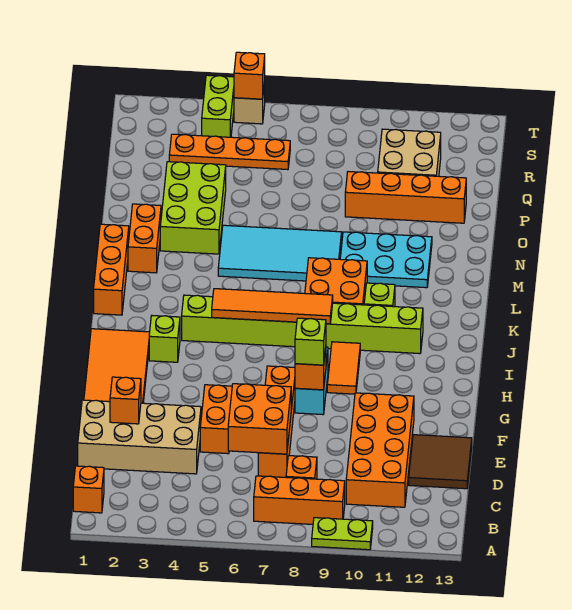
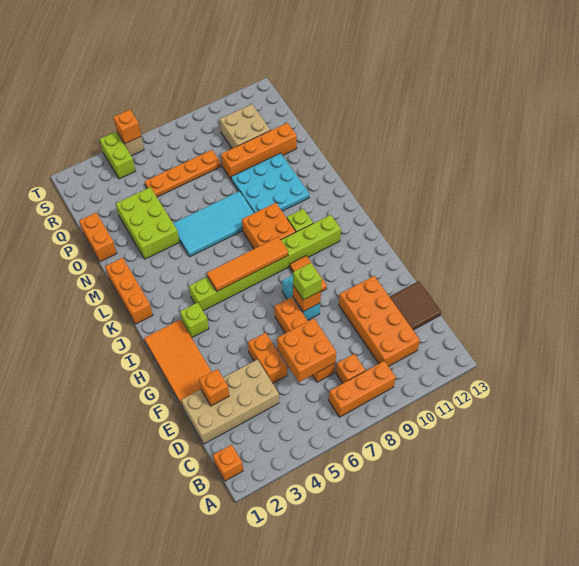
lime 1x2 plate [312,518,373,550] -> none
orange 1x2 brick [128,204,161,273] -> orange 1x2 brick moved to [79,213,117,262]
cyan 2x3 plate [340,232,432,288] -> cyan 3x3 plate [231,153,310,213]
orange 1x4 plate [169,134,290,170] -> orange 1x4 plate moved to [145,150,221,197]

